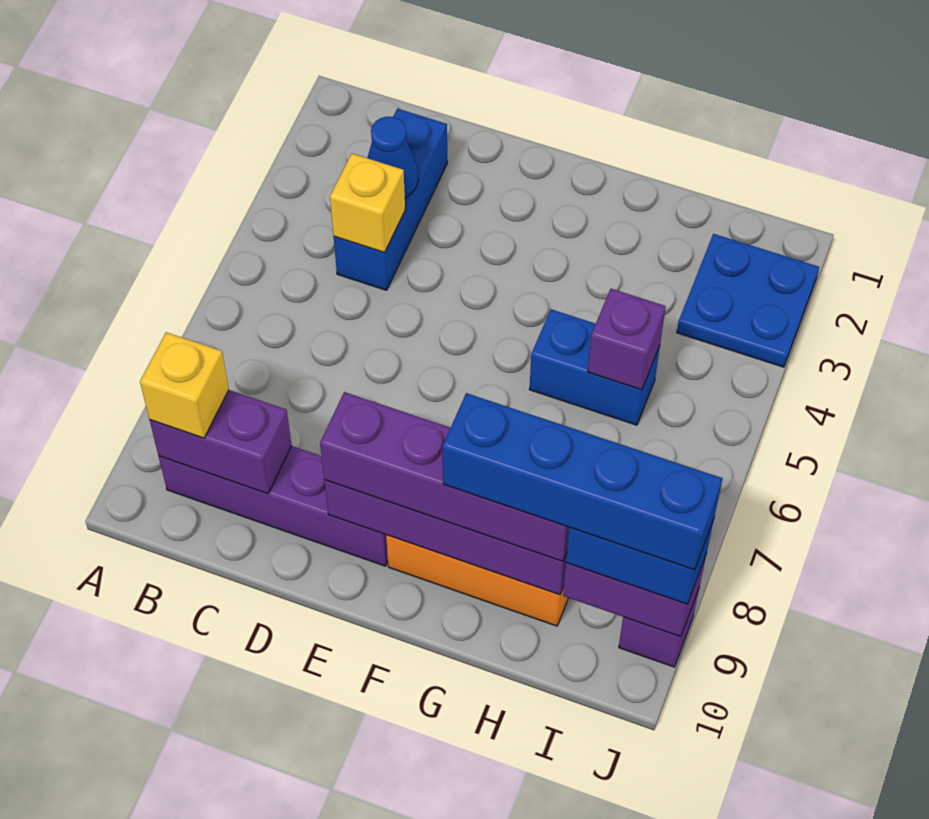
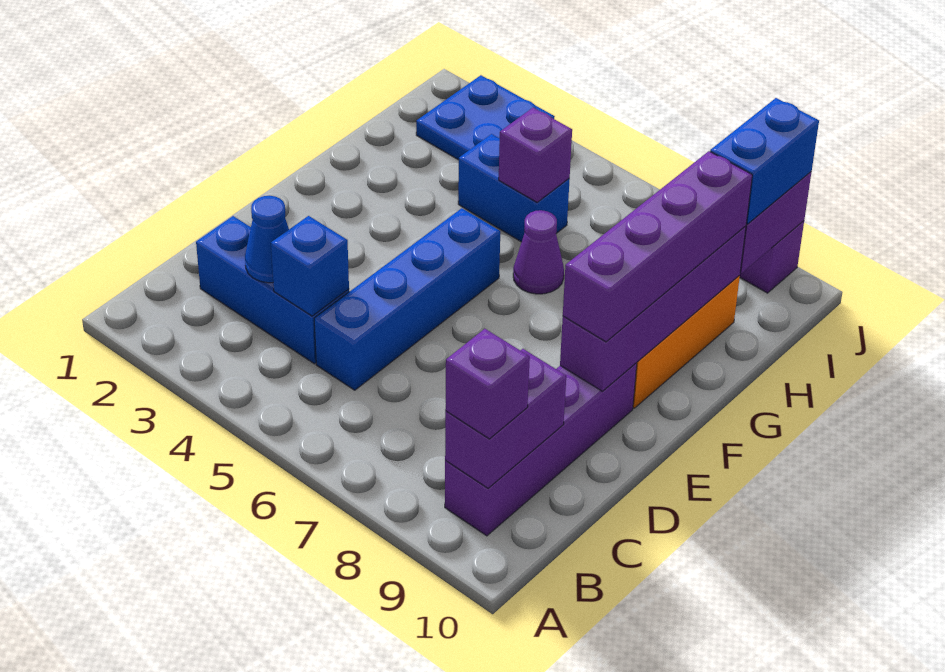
yellow 1x1 brick [140,332,229,438] -> purple 1x1 brick [445,329,530,439]
yellow 1x1 brick [330,154,405,253] -> blue 1x1 brick [271,216,349,316]
blue 1x2 brick [529,309,660,425] -> blue 1x2 brick turned to [458,134,570,242]
none -> purple 1x1 cone [513,210,564,294]
blue 1x4 brick [443,393,723,570] -> blue 1x4 brick moved to [314,208,500,390]

